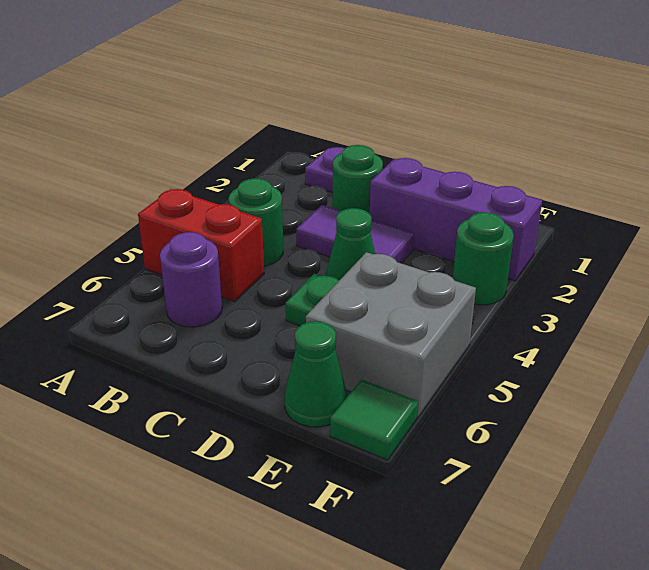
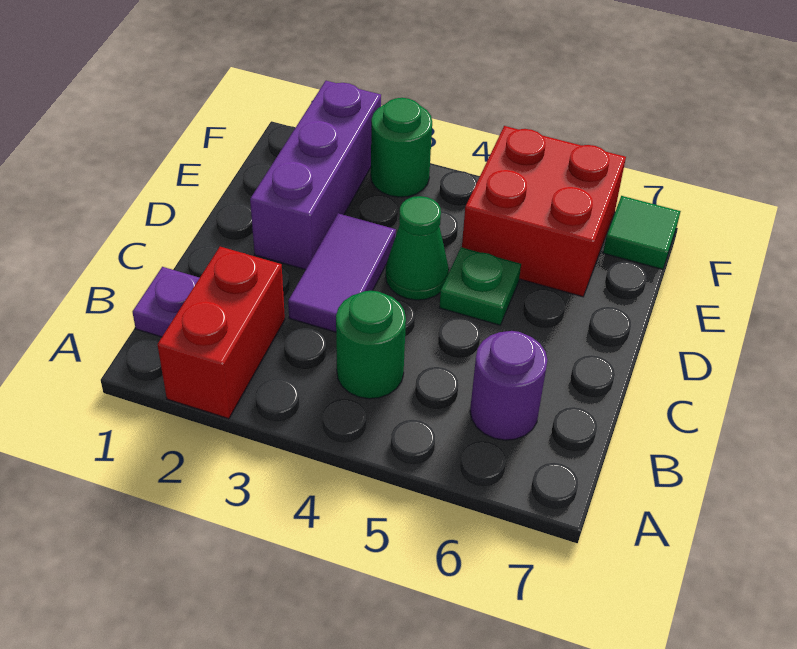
red 1x2 brick [138,189,264,302] -> red 1x2 brick moved to [157,247,285,419]
green 1x1 round brick [332,145,383,214] -> none
grey 2x2 brick [306,252,476,418] -> red 2x2 brick [462,126,626,297]
green 1x1 cone [285,321,347,427] -> none

